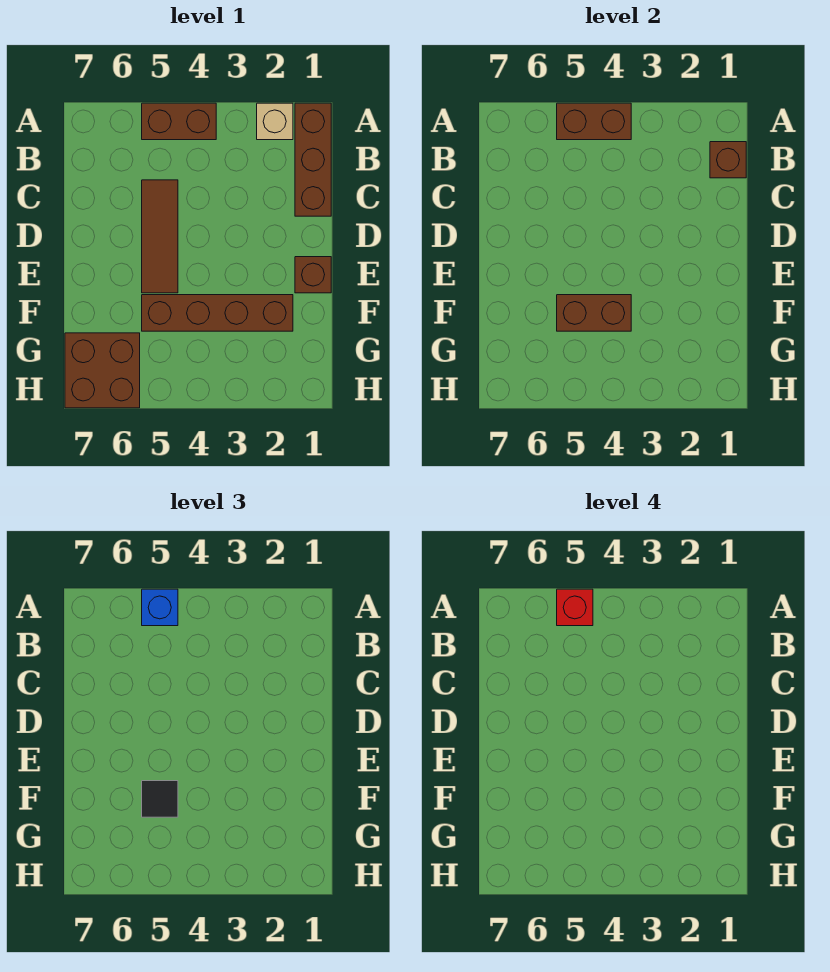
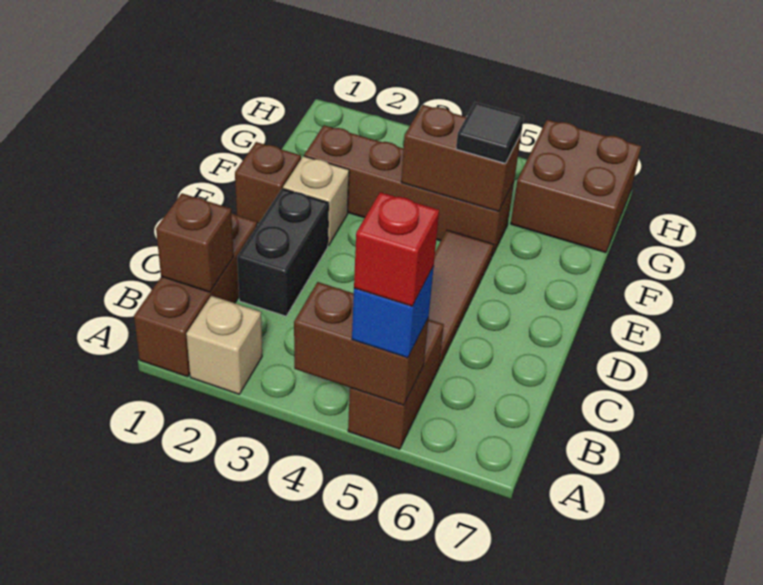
brown 1x2 brick [142,103,216,140] -> brown 1x2 brick turned to [348,319,444,449]
none -> black 1x2 brick [237,188,329,316]
none -> tan 1x1 brick [283,156,349,246]

